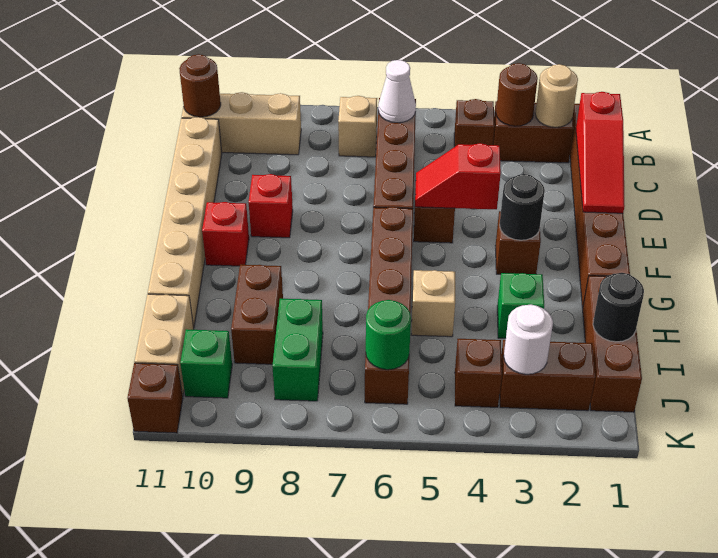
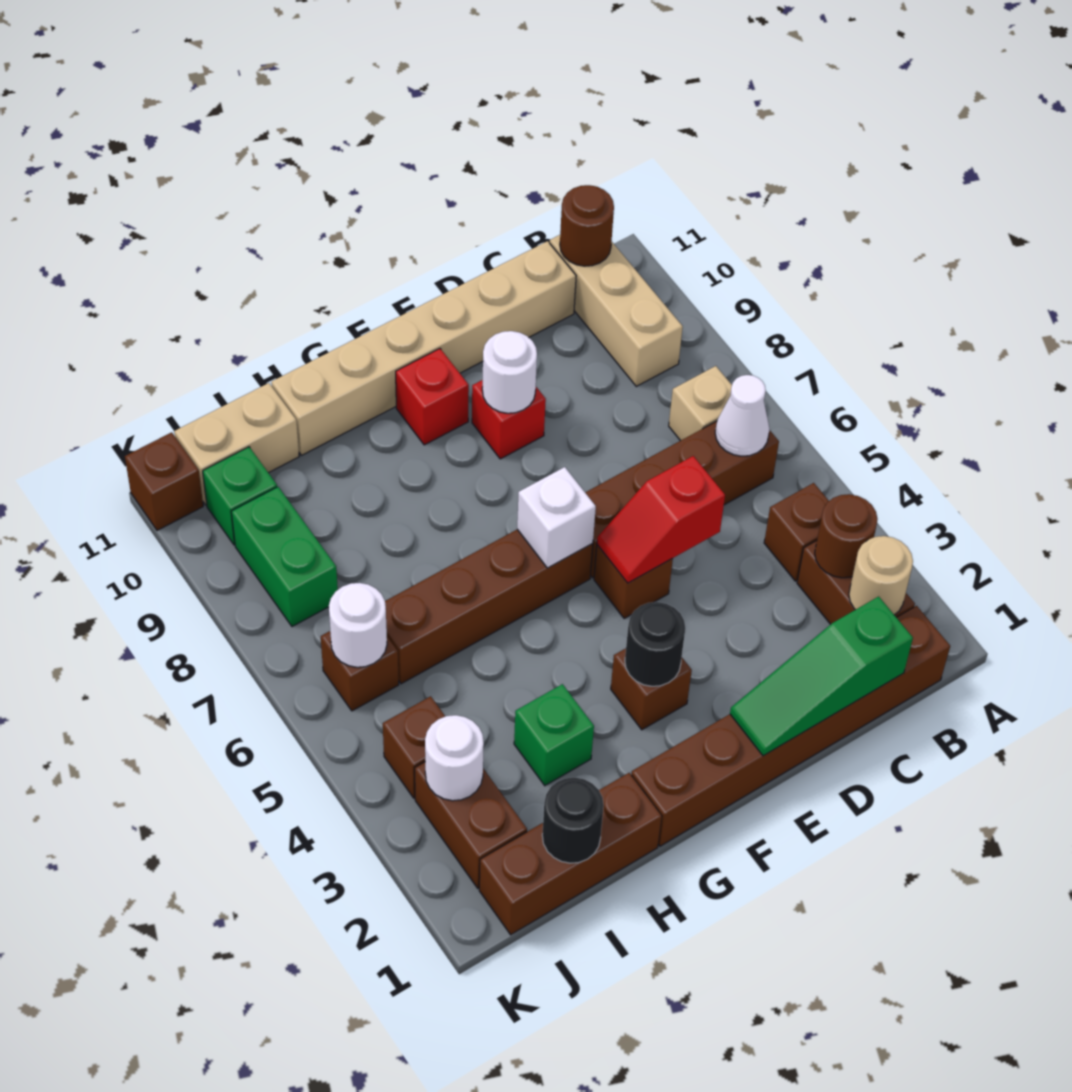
red 1x3 slope [576,92,625,213] -> green 1x3 slope [730,597,913,756]
red 1x2 slope [415,143,501,209] -> red 1x2 slope turned to [597,456,725,583]
none -> white 1x1 round brick [482,331,537,413]
none -> white 1x1 brick [517,467,596,568]
tan 1x1 brick [411,270,455,337] -> none
brown 1x2 brick [231,265,283,364] -> none
green 1x2 brick [272,299,323,401] -> green 1x2 brick turned to [231,487,338,627]
green 1x1 round brick [366,300,411,370] -> white 1x1 round brick [329,583,387,667]

